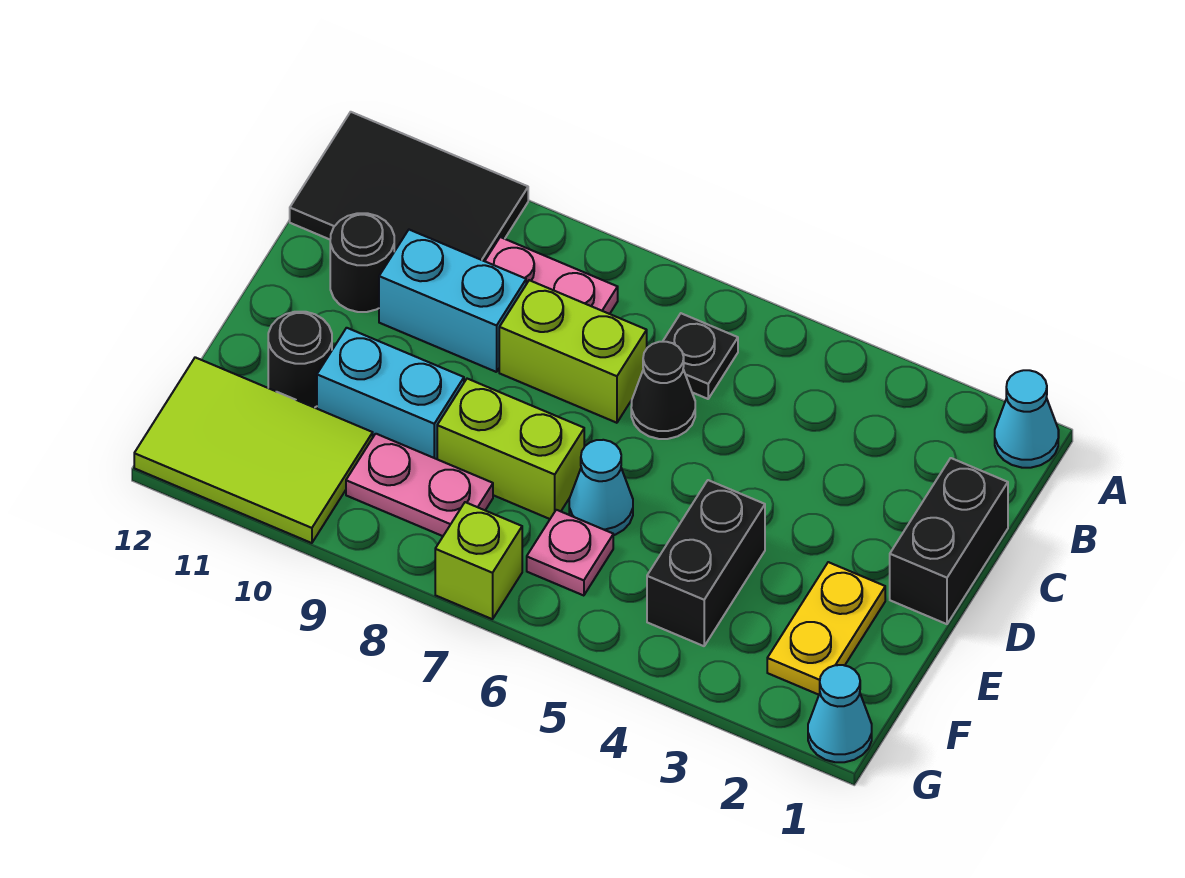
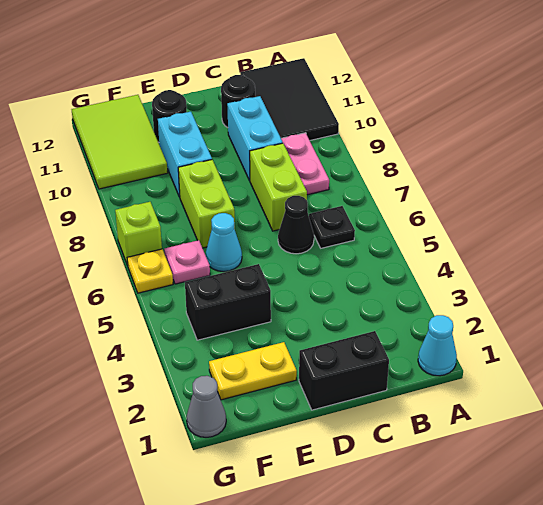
pink 1x2 plate [346,434,493,536] -> none
cyan 1x1 cone [808,665,872,762] -> grey 1x1 cone [187,376,226,437]
none -> yellow 1x1 plate [127,249,173,293]

